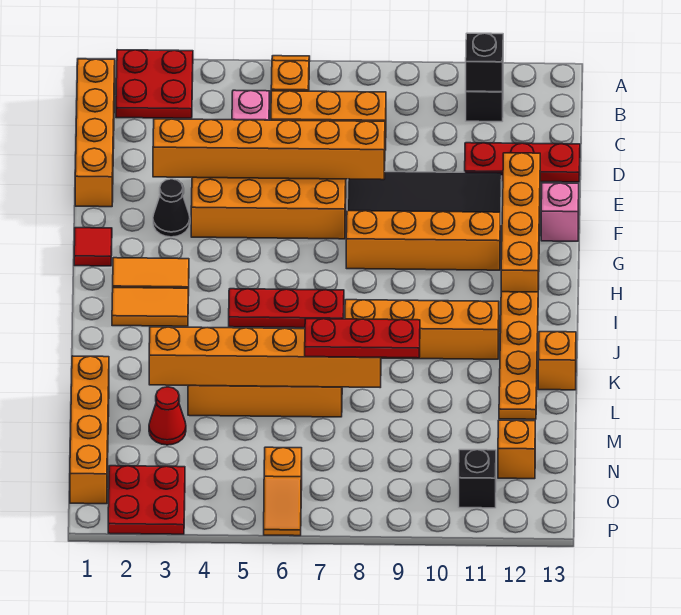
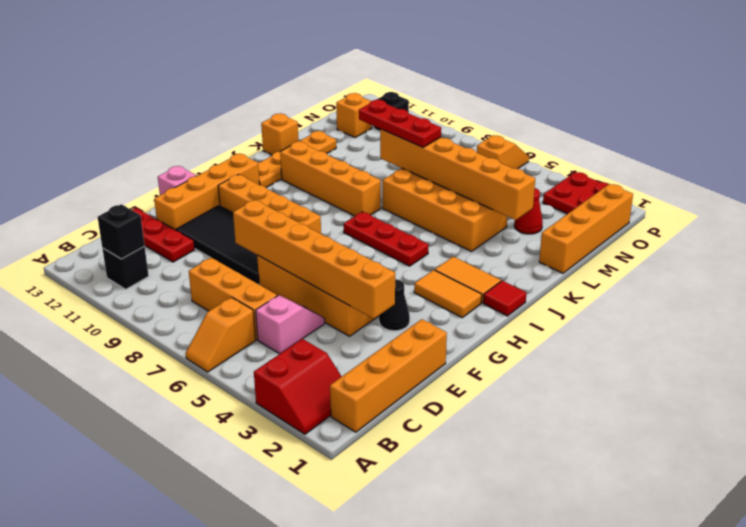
red 2x2 plate [116,50,193,118] -> red 2x2 slope [254,339,342,434]
red 1x1 tile [74,228,112,266] -> red 1x1 tile moved to [483,281,526,316]

